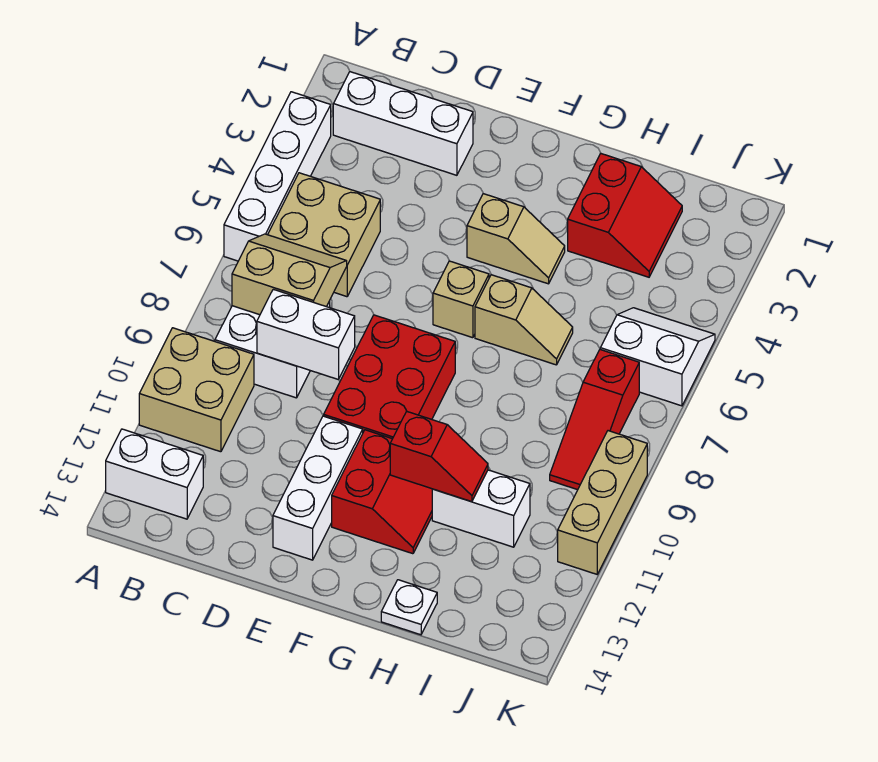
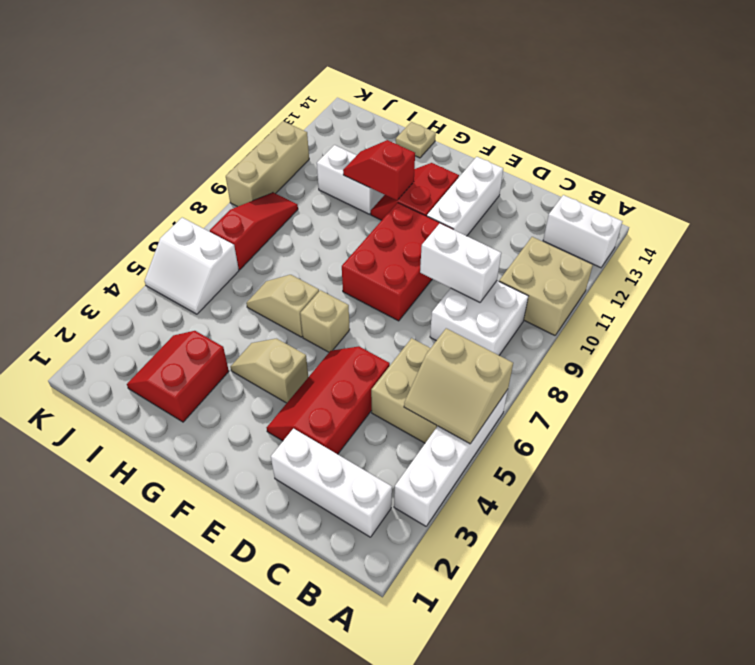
tan 2x2 slope [232,234,347,315] -> tan 2x2 slope moved to [404,328,513,444]
none -> red 2x3 slope [267,346,390,454]
white 1x1 plate [381,580,437,635] -> tan 1x1 plate [396,122,436,158]

